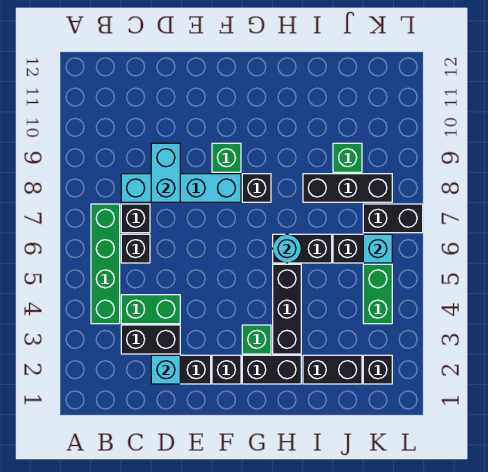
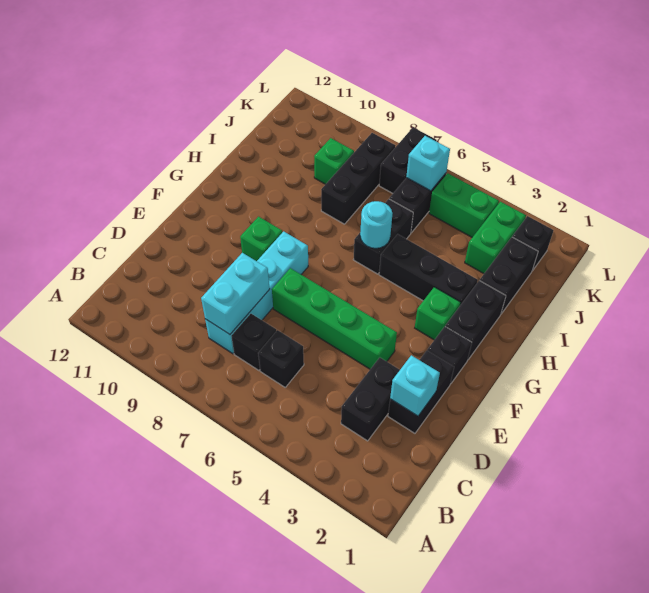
green 1x4 brick [91,204,120,324] -> green 1x4 brick moved to [272,268,397,369]
green 1x2 brick [121,295,180,324] -> green 1x2 brick moved to [465,202,526,274]
cyan 1x2 brick [151,143,180,202] -> cyan 1x2 brick turned to [201,253,269,334]
black 1x1 brick [242,174,271,202] -> none

